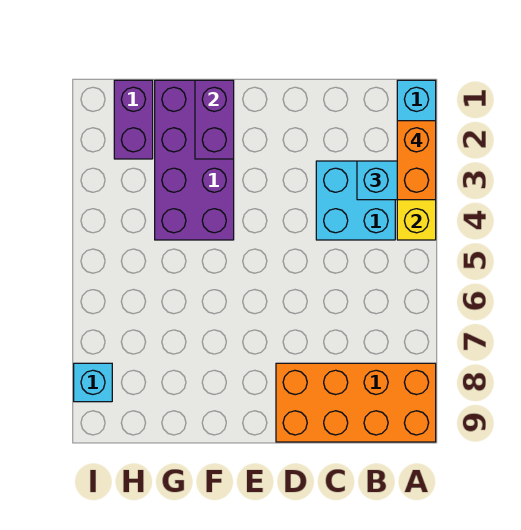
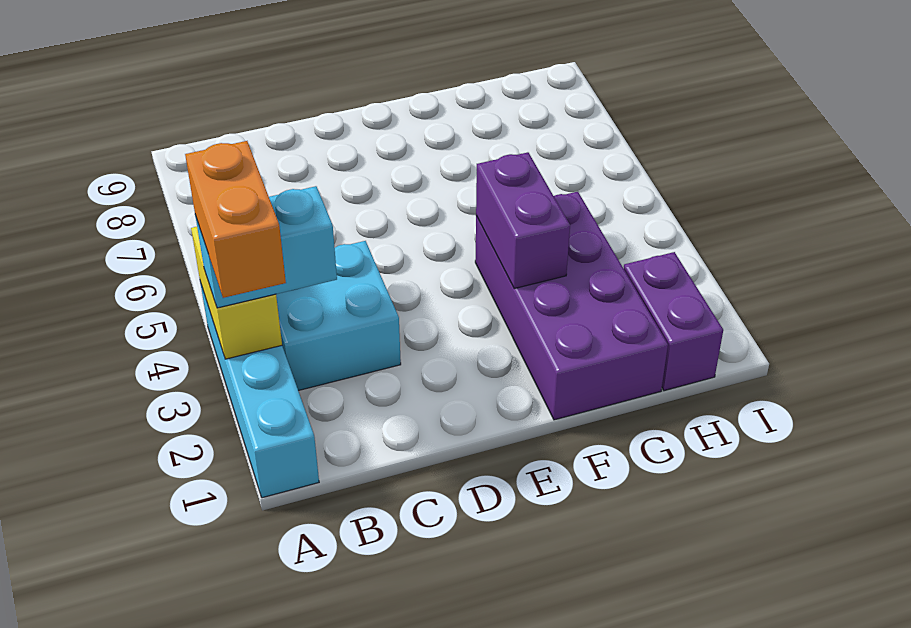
orange 2x4 brick [276,363,436,442] -> none
purple 1x2 brick [195,80,234,159] -> purple 1x2 brick moved to [476,152,570,289]
cyan 1x1 brick [74,363,112,402] -> none

